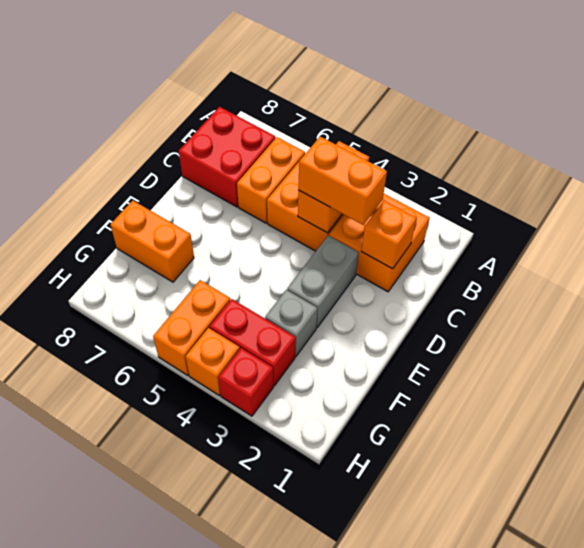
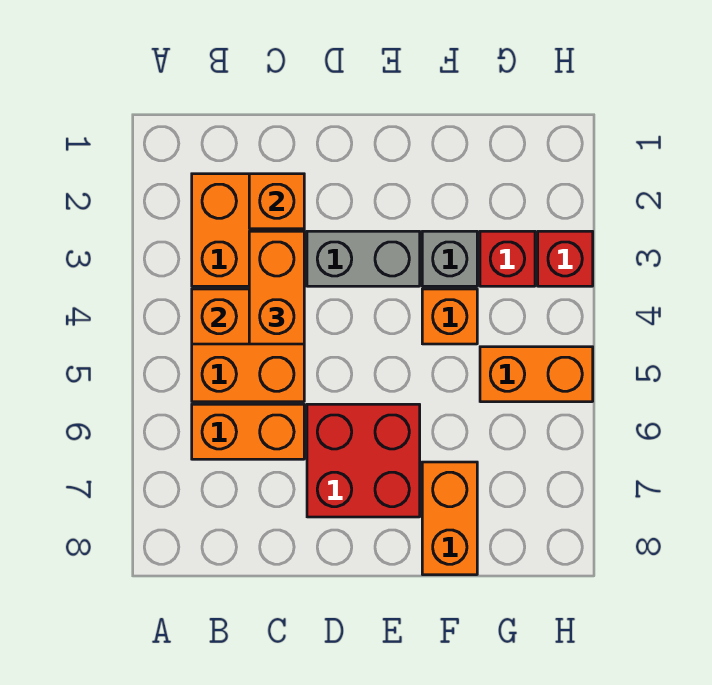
red 2x2 brick [179,107,275,207] -> red 2x2 brick moved to [307,404,420,517]
red 1x2 brick [210,299,296,386] -> red 1x1 brick [480,231,535,286]
orange 1x1 brick [185,328,240,396] -> orange 1x1 brick moved to [422,289,477,344]

